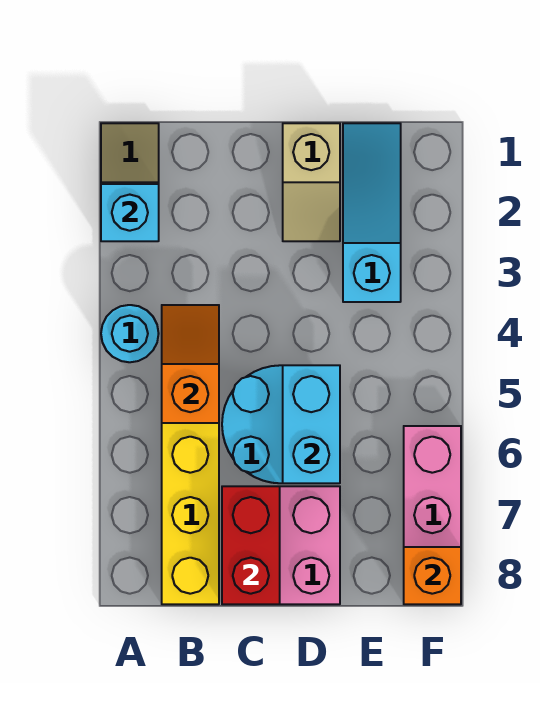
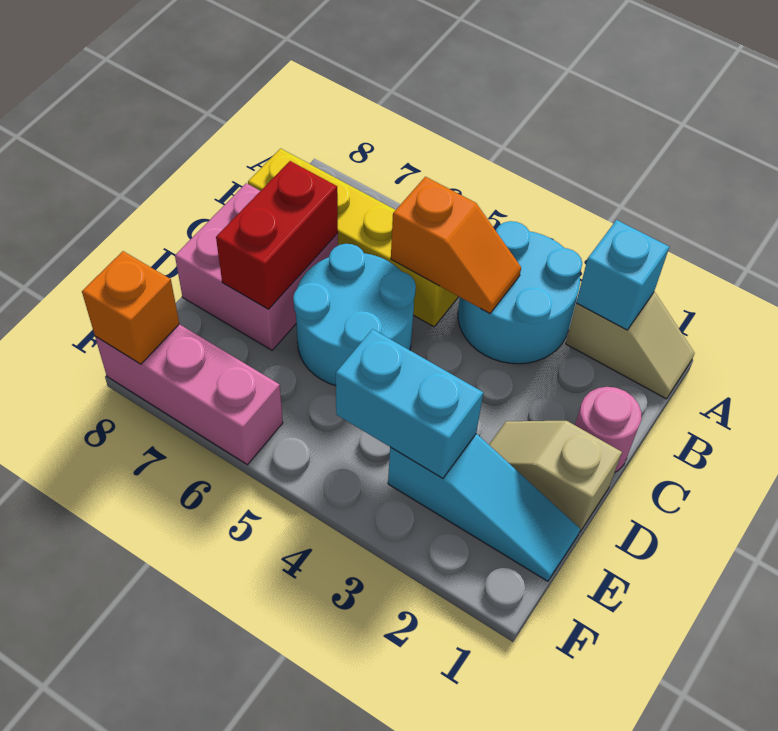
cyan 1x1 round brick [101,305,159,362] -> cyan 2x2 round brick [458,221,582,364]
none -> pink 1x1 round brick [575,387,641,472]
red 1x2 brick [222,486,280,604] -> red 1x2 brick turned to [216,161,338,309]
cyan 1x2 brick [283,365,340,483] -> cyan 1x2 brick moved to [336,329,483,478]

